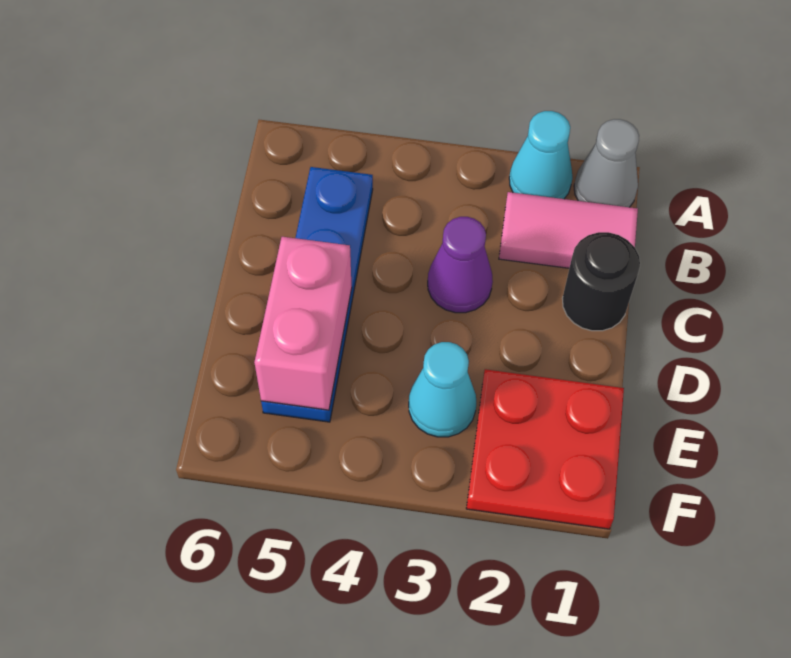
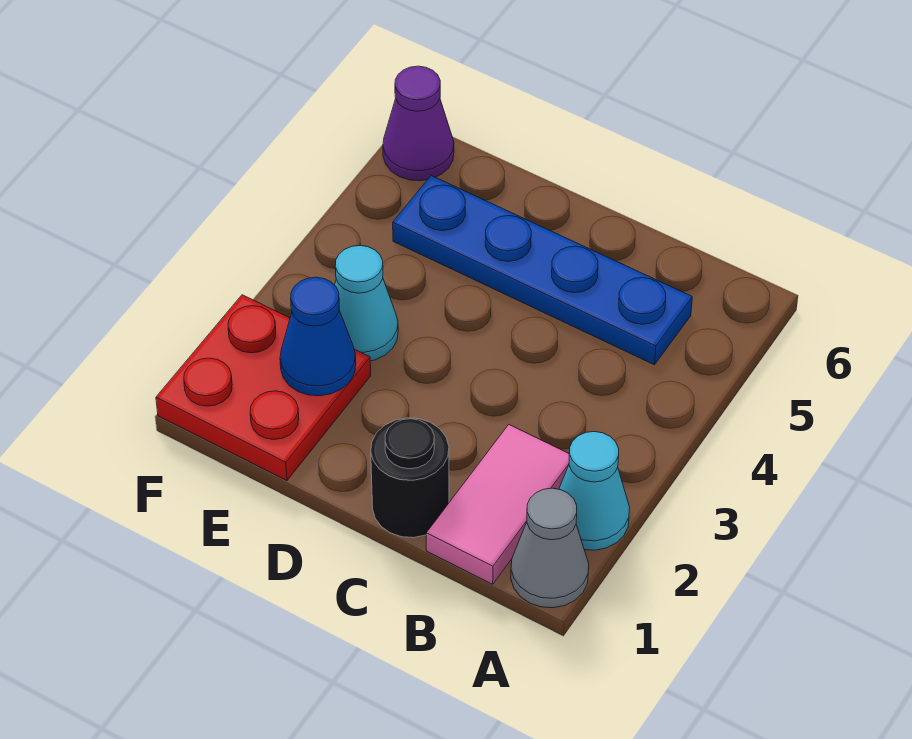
purple 1x1 cone [428,217,493,313] -> purple 1x1 cone moved to [383,66,454,181]
pink 1x2 brick [254,237,352,410] -> none
none -> blue 1x1 cone [280,277,356,396]

